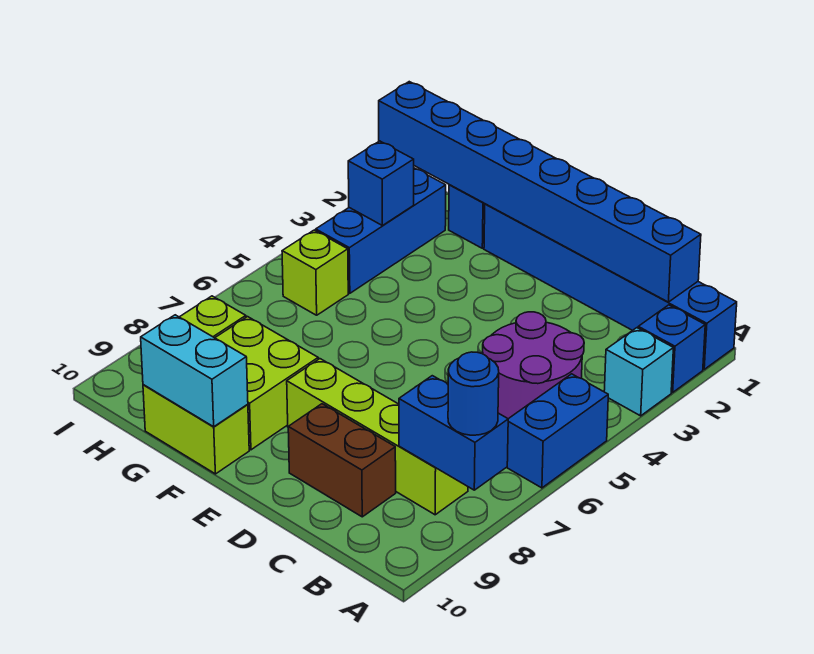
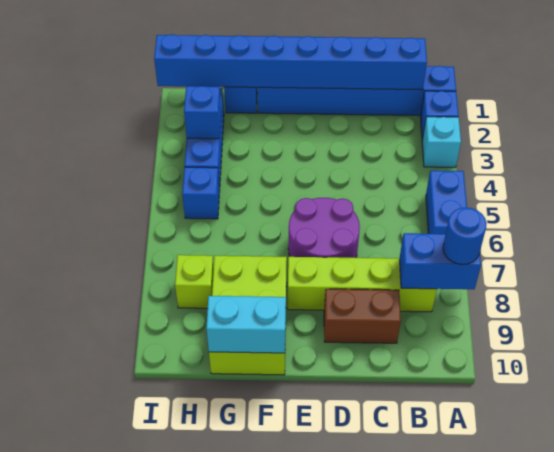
purple 2x2 round brick [483,312,584,419] -> purple 2x2 round brick moved to [288,198,360,258]
lime 1x1 brick [282,230,348,315] -> blue 1x1 brick [182,167,219,219]

